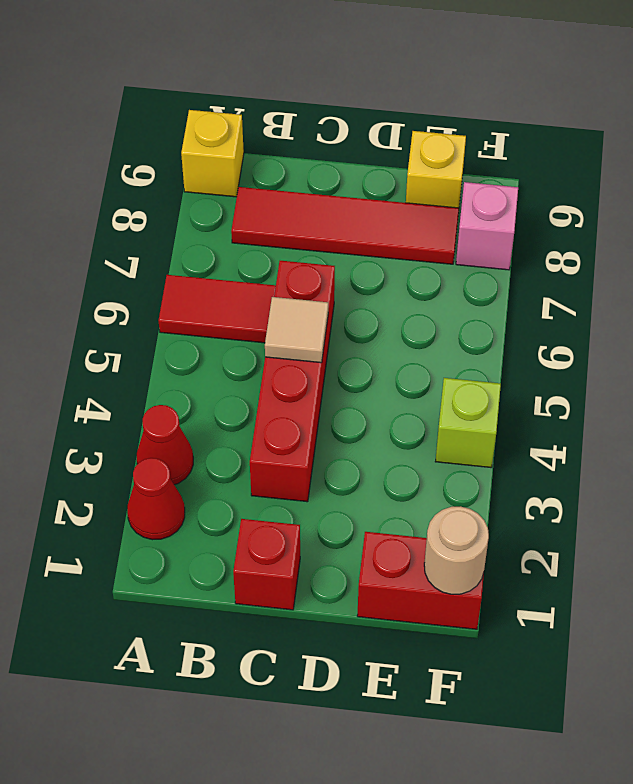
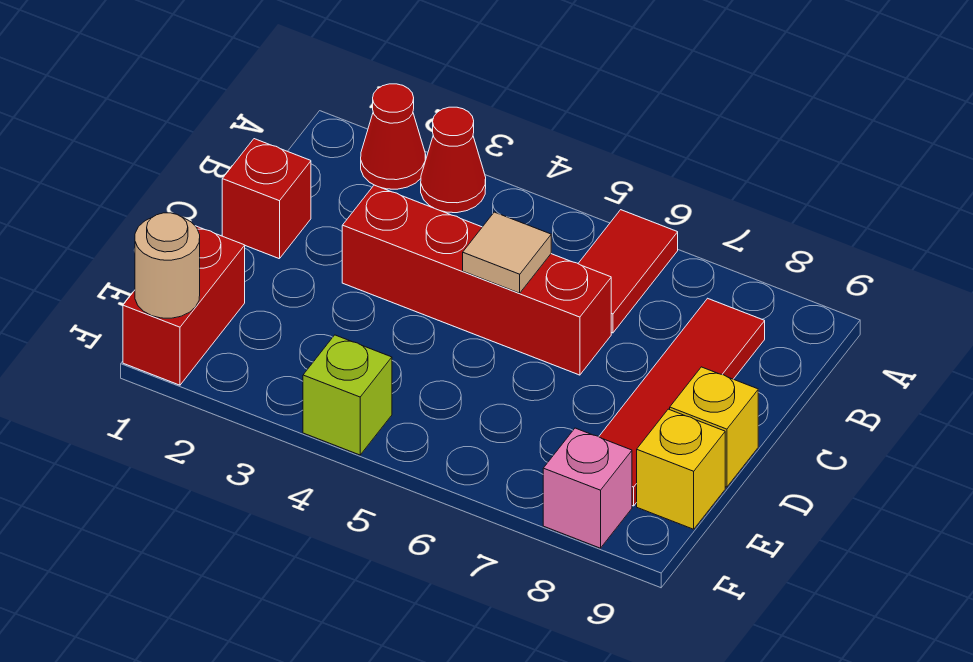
yellow 1x1 brick [181,110,244,197] -> yellow 1x1 brick moved to [670,367,758,487]

